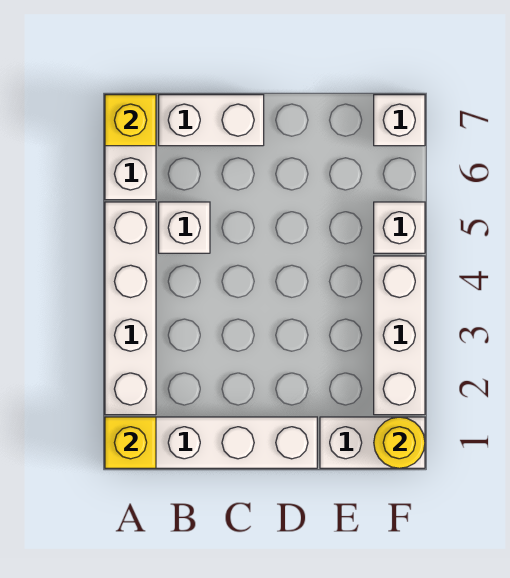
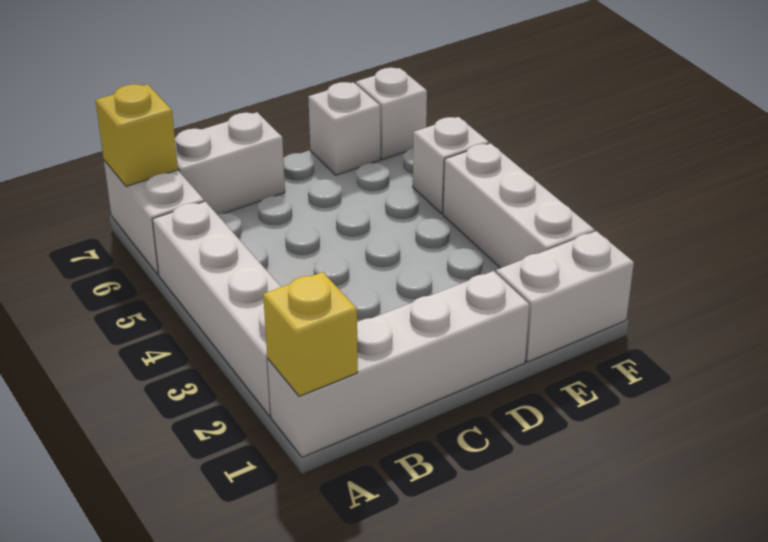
white 1x1 brick [159,202,210,253] -> white 1x1 brick moved to [308,82,380,175]
yellow 1x1 round brick [374,417,425,468] -> none

